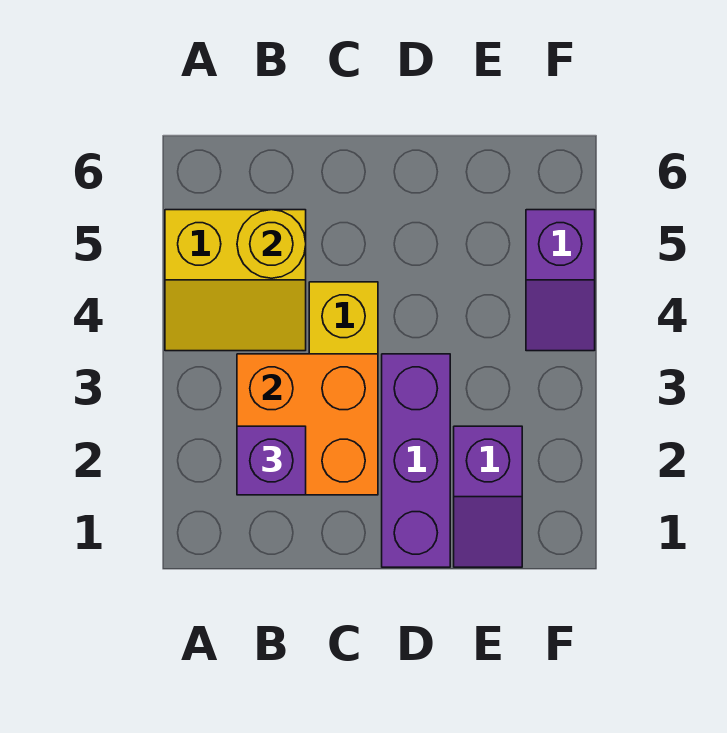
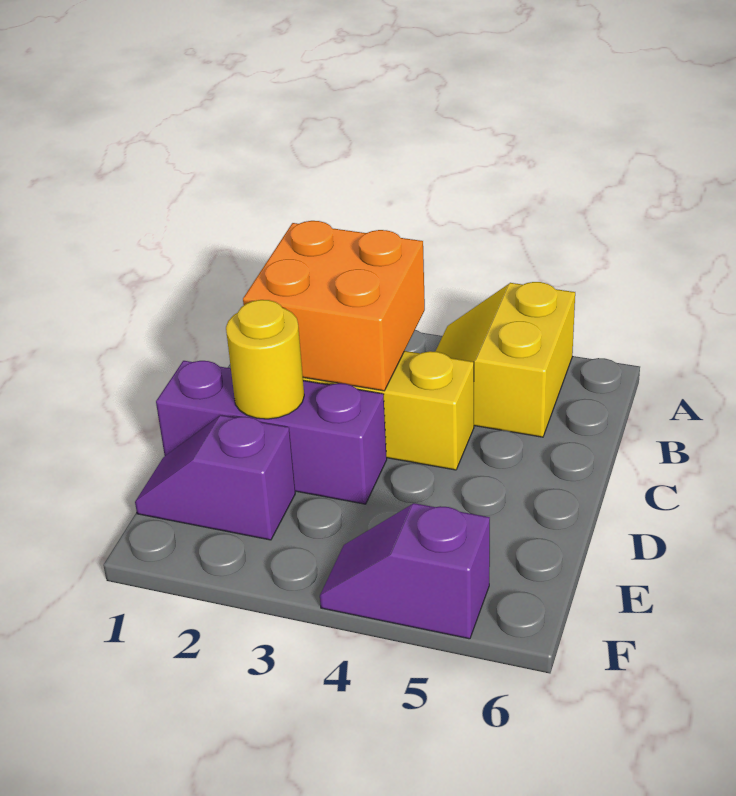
purple 1x1 brick [237,426,306,495] -> none
yellow 1x1 round brick [237,210,306,278] -> yellow 1x1 round brick moved to [226,300,304,419]

